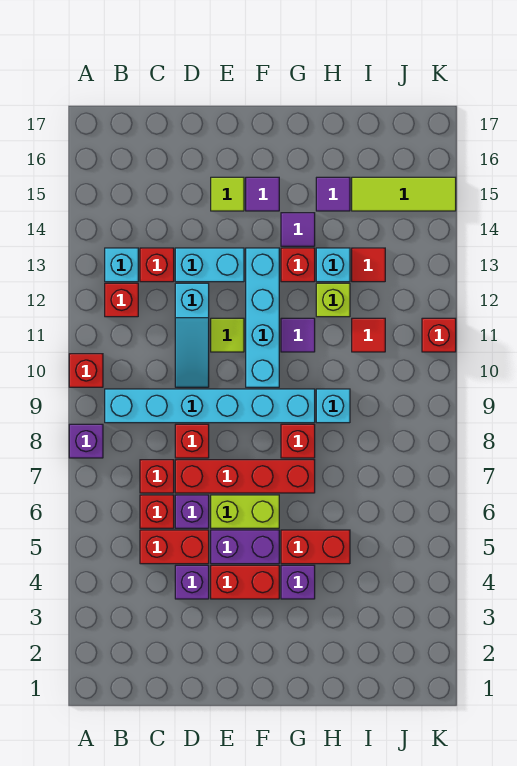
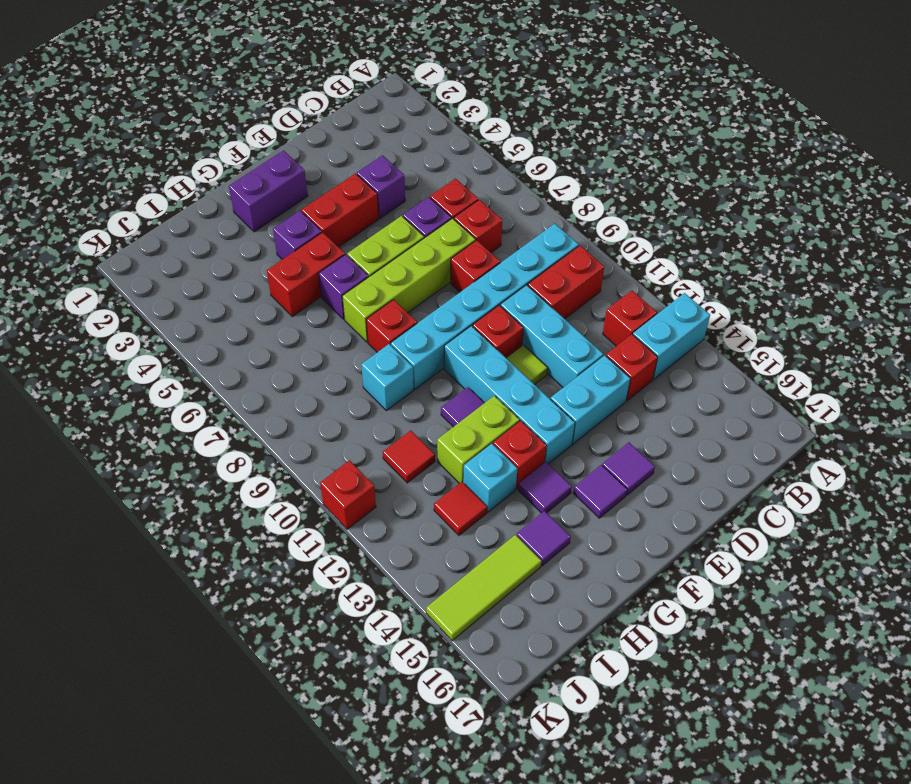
purple 1x1 brick [69,424,103,458] -> purple 1x1 brick moved to [319,254,368,319]
red 1x1 brick [69,354,103,387] -> red 1x1 brick moved to [473,305,523,358]
cyan 1x1 brick [105,248,138,282] -> cyan 1x2 brick [633,293,710,379]
red 1x2 brick [140,530,209,564] -> red 1x2 brick moved to [528,246,604,319]
red 1x4 brick [175,460,315,493] -> lime 1x4 brick [342,218,476,342]
cyan 1x3 slope [175,283,209,387] -> cyan 1x3 brick [500,285,603,387]
purple 1x2 brick [211,530,279,564] -> purple 1x2 brick moved to [229,151,308,232]
lime 1x1 tile [211,177,244,211] -> purple 1x1 tile [602,442,655,495]
lime 1x1 brick [316,283,350,317] -> lime 1x2 brick [437,396,520,483]

